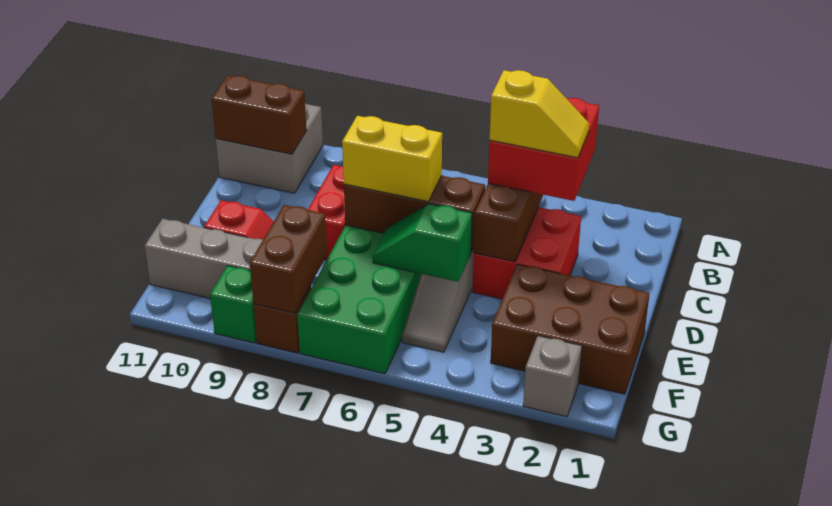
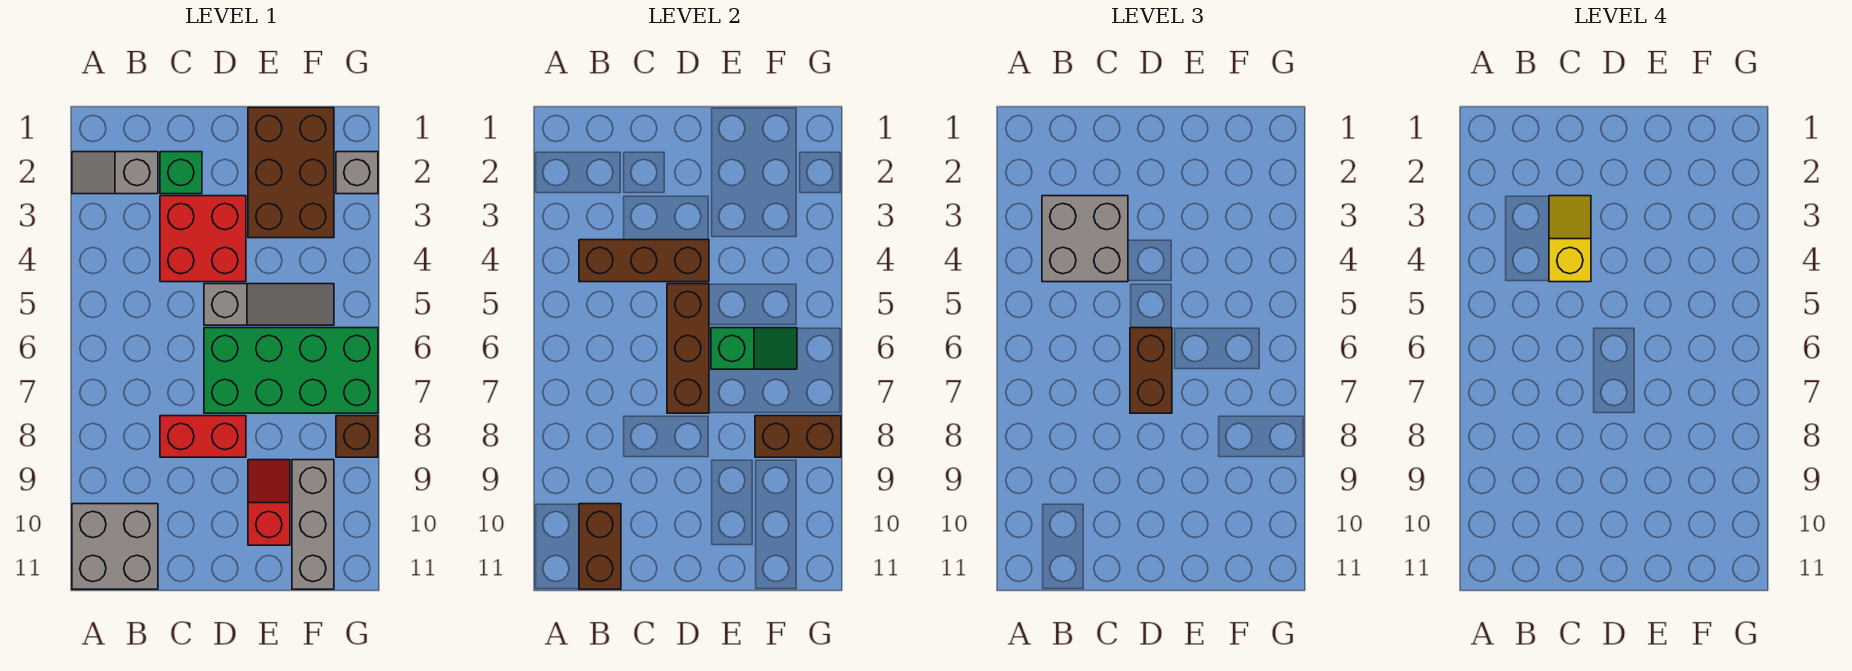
none -> grey 1x2 slope [72,152,158,194]
red 2x2 brick [488,98,599,201] -> grey 2x2 brick [1042,196,1128,282]
yellow 1x2 brick [342,116,442,202] -> brown 1x2 brick [1130,328,1172,413]
green 1x2 slope [373,204,472,282] -> green 1x2 slope turned to [711,328,797,369]
green 1x1 brick [210,266,257,343] -> green 1x1 brick moved to [160,152,202,194]

